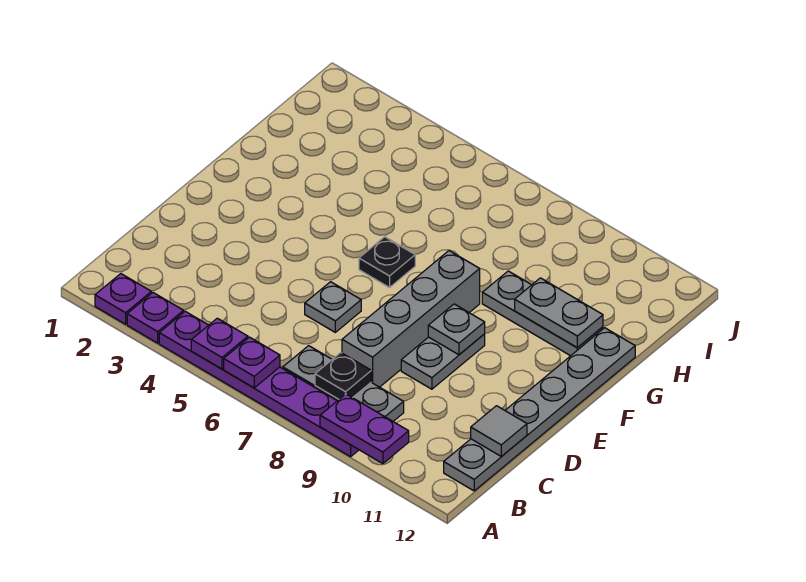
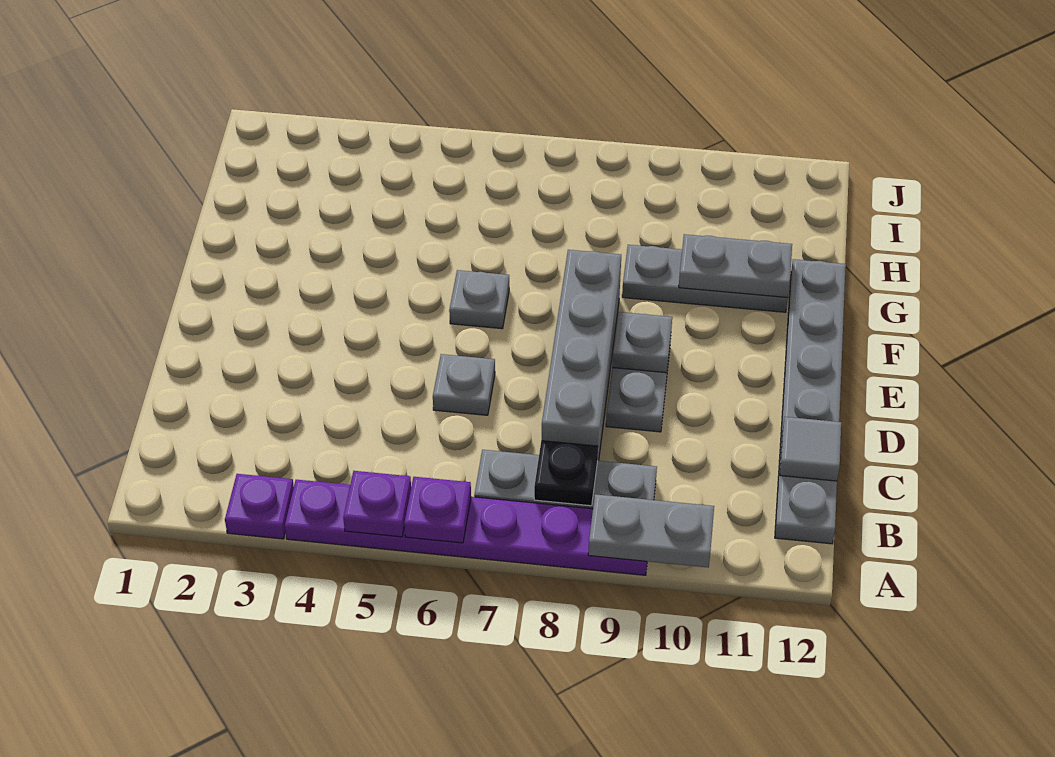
purple 1x1 plate [95,274,151,324] -> none
purple 1x2 plate [320,394,409,464] -> grey 1x2 plate [588,494,714,567]
black 1x1 plate [359,237,415,288] -> grey 1x1 plate [449,270,509,329]

